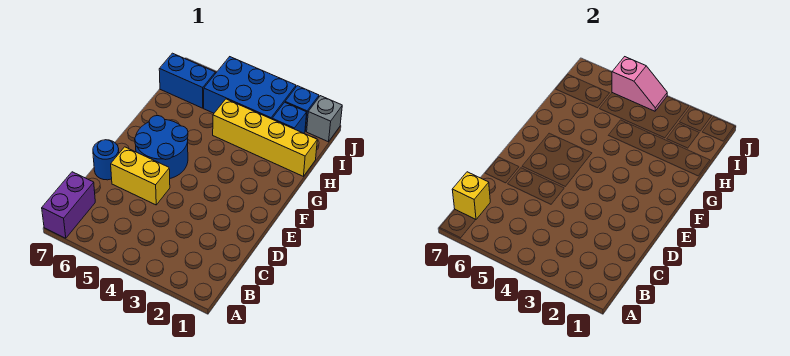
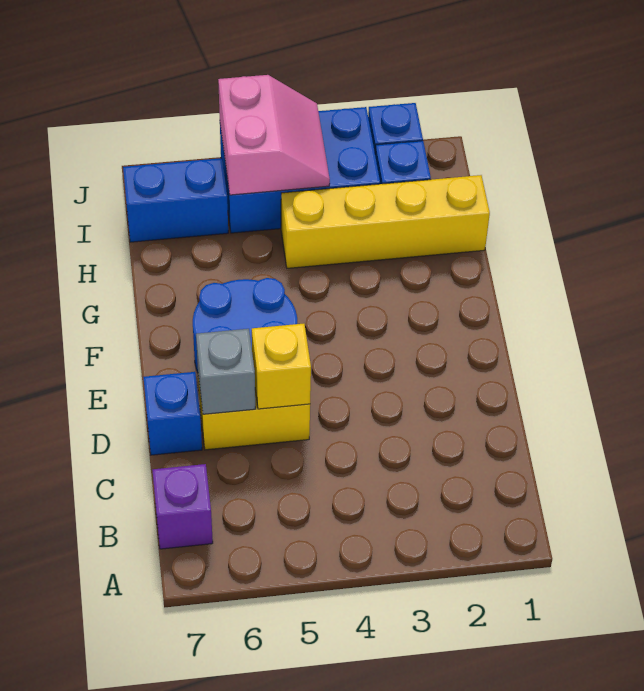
purple 1x2 brick [42,172,95,238] -> purple 1x1 brick [152,464,213,549]
yellow 1x1 brick [452,172,490,220] -> yellow 1x1 brick moved to [252,324,311,409]
blue 1x1 round brick [93,140,119,180] -> blue 1x1 brick [143,372,202,455]
grey 1x1 brick [307,96,342,142] -> grey 1x1 brick moved to [196,329,255,414]
pink 1x2 slope [612,57,667,111] -> pink 2x2 slope [218,75,330,195]

